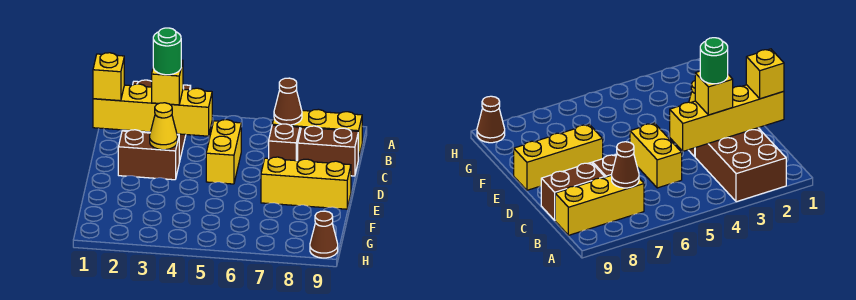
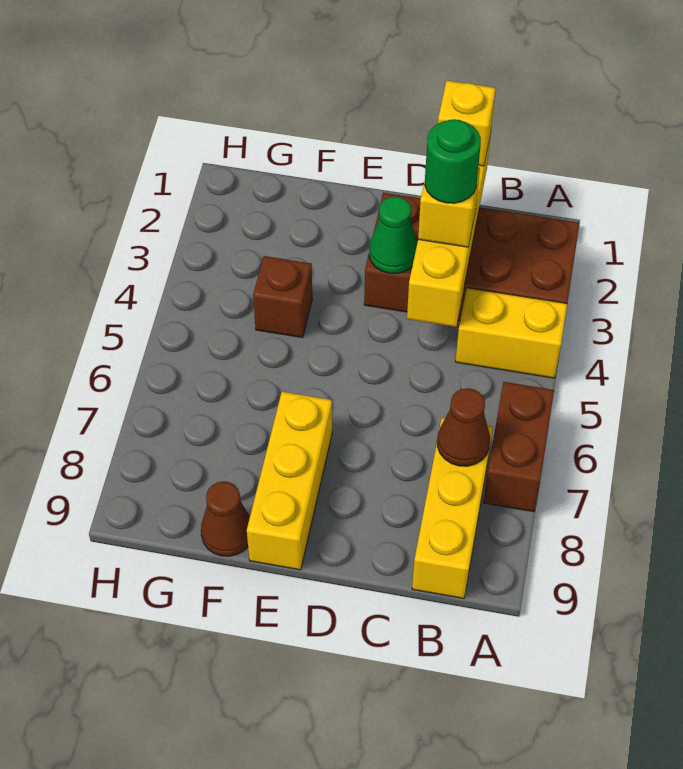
yellow 1x2 brick [206,120,241,184] -> yellow 1x2 brick moved to [455,288,567,378]
brown 1x1 brick [269,124,300,161] -> brown 1x1 brick moved to [253,256,312,338]
brown 1x2 brick [298,126,358,176] -> brown 1x2 brick moved to [483,382,554,512]
yellow 1x1 cone [150,103,177,150] -> green 1x1 cone [369,197,417,273]
brown 1x1 cone [310,211,338,258] -> brown 1x1 cone moved to [201,481,250,556]

